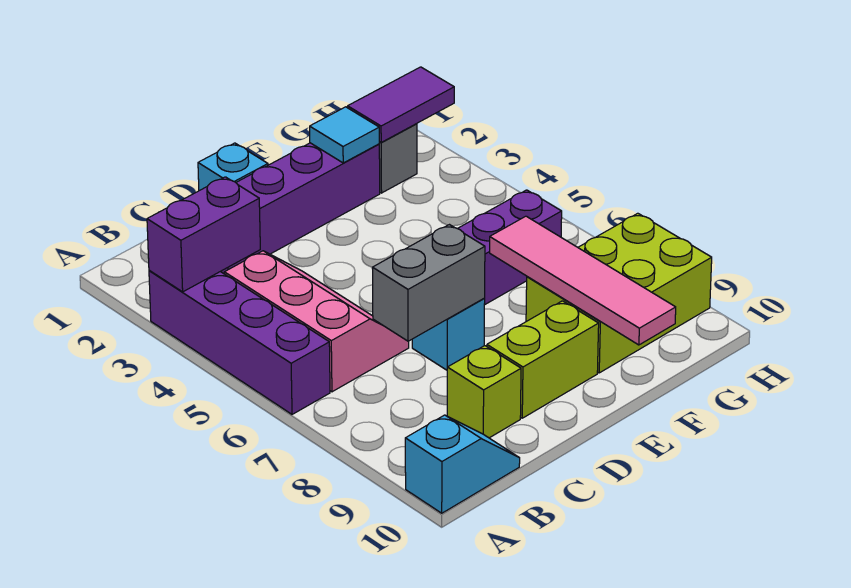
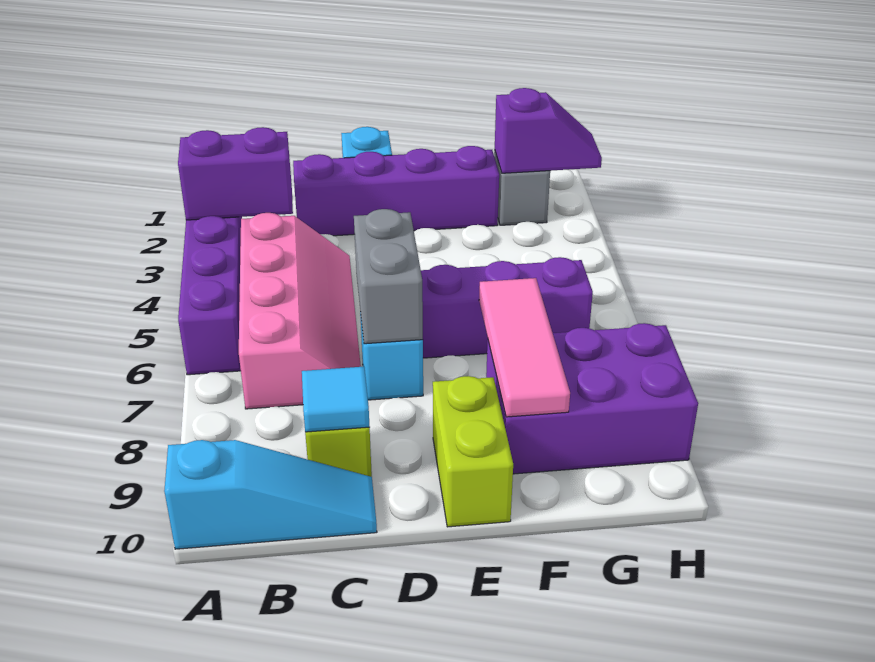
cyan 1x2 slope [405,415,520,513] -> cyan 1x3 slope [164,440,377,549]
pink 2x3 slope [224,251,409,392] -> pink 2x4 slope [239,213,361,409]
grey 1x2 brick [372,225,485,341] -> grey 1x2 brick turned to [354,209,423,344]
lime 1x2 brick [487,301,599,418] -> lime 1x2 brick turned to [433,376,513,527]
cyan 1x1 tile [310,107,379,163] -> cyan 1x1 tile moved to [302,367,370,432]
pink 1x4 tile [490,216,676,345] -> pink 1x3 tile [479,278,570,417]
lime 2x3 brick [526,213,712,373] -> purple 2x3 brick [486,323,698,474]
purple 1x2 tile [348,67,454,143] -> purple 1x2 slope [495,88,602,173]

